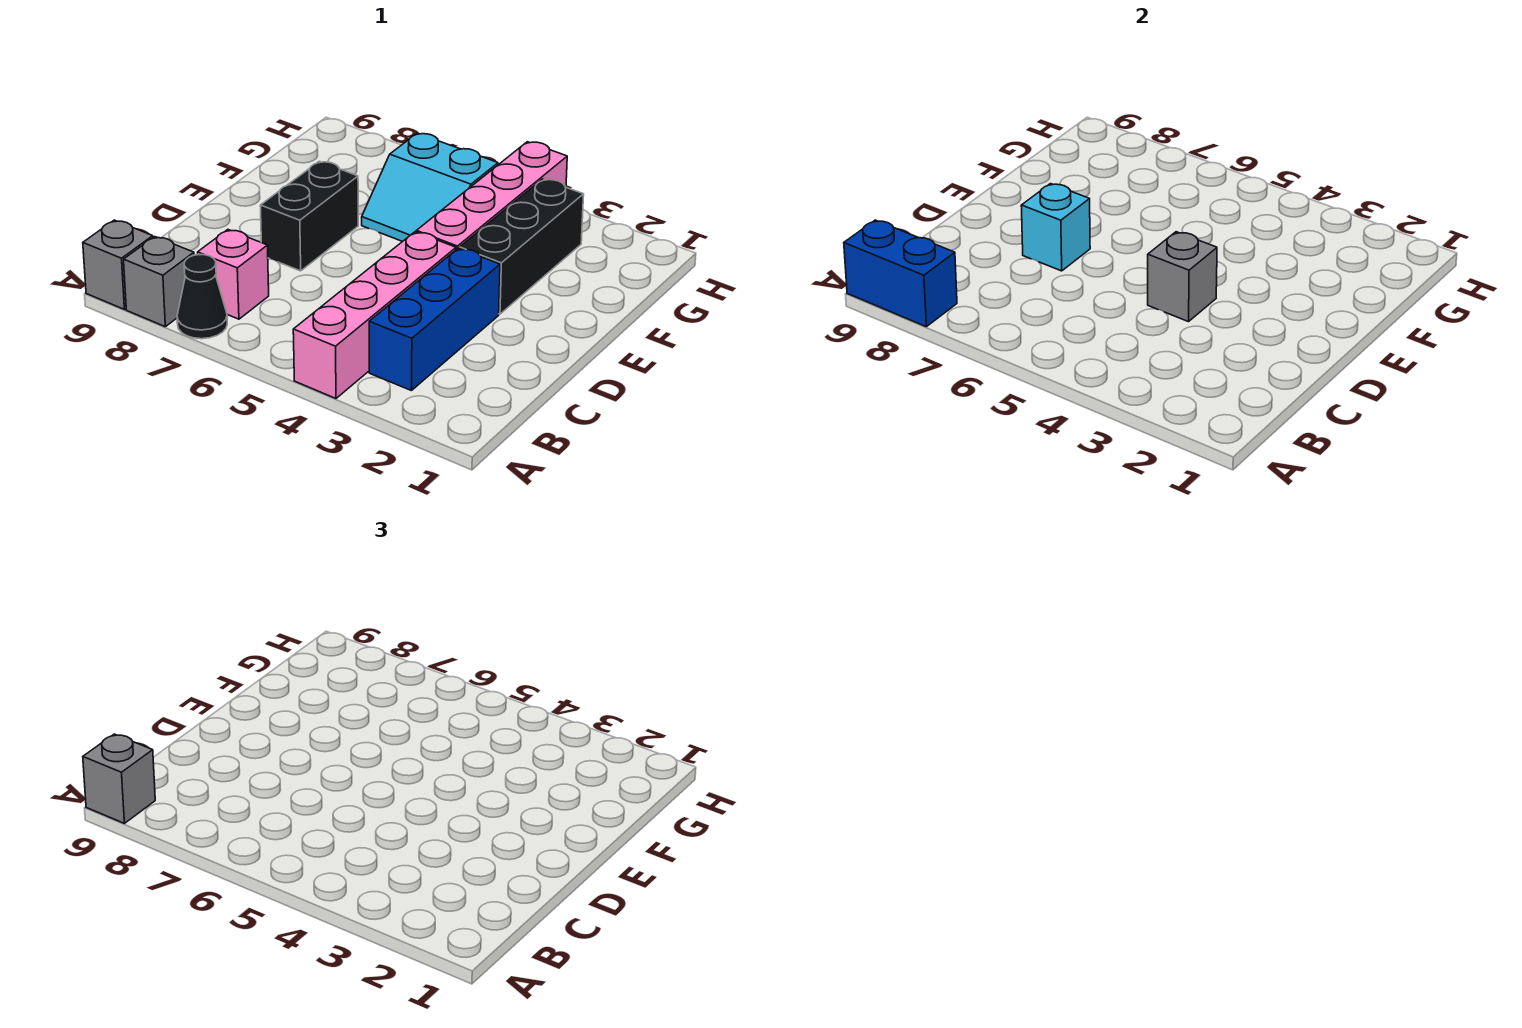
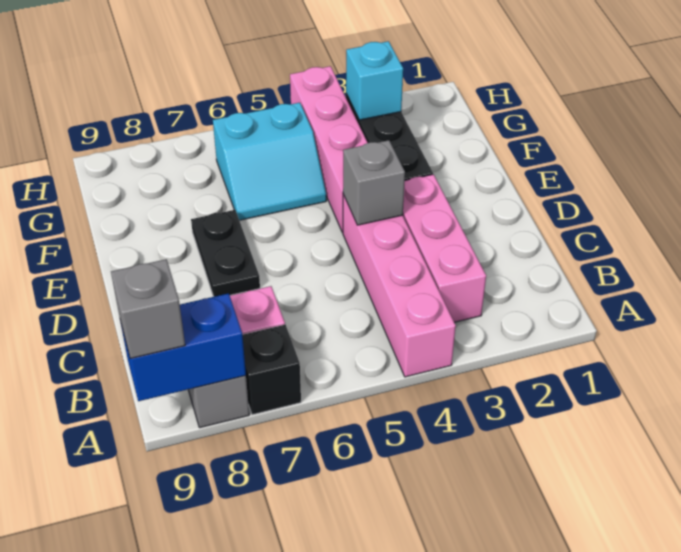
black 1x1 cone [177,255,227,339] -> black 1x1 brick [242,325,301,415]
grey 1x1 brick [83,220,153,309] -> none
blue 1x3 brick [369,248,500,391] -> pink 1x3 brick [403,174,486,322]
black 1x2 brick [260,161,358,271] -> black 1x2 plate [191,210,260,297]
cyan 1x1 brick [1021,184,1090,271] -> cyan 1x1 brick moved to [346,41,403,120]

